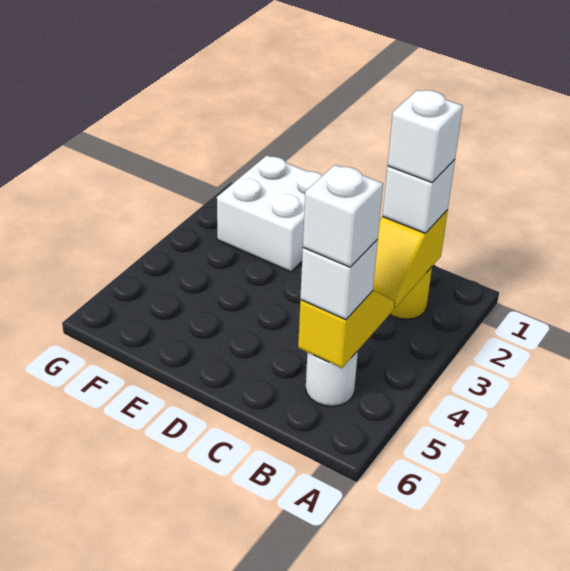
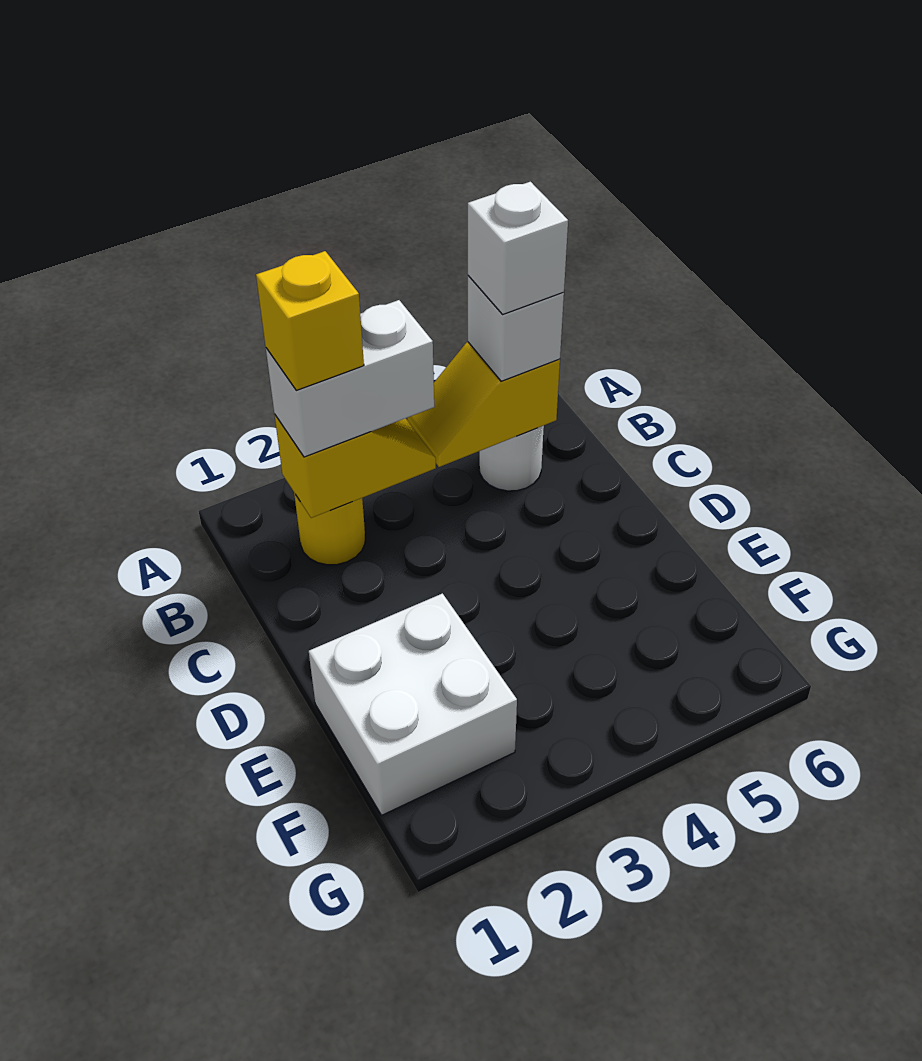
white 1x1 brick [382,160,455,233] -> white 1x2 brick [266,300,434,457]
white 1x1 brick [387,90,463,182] -> yellow 1x1 brick [256,251,364,390]

